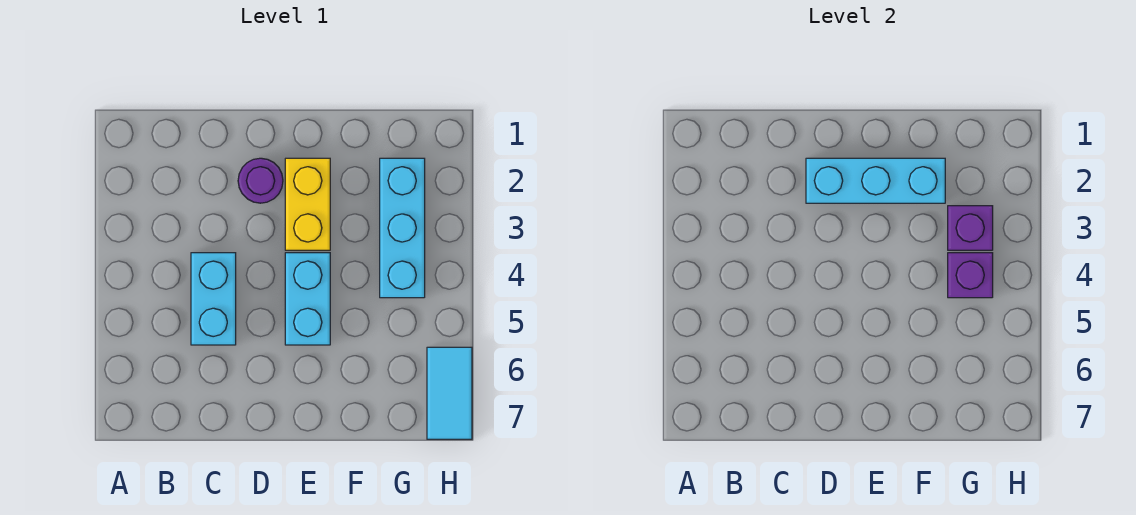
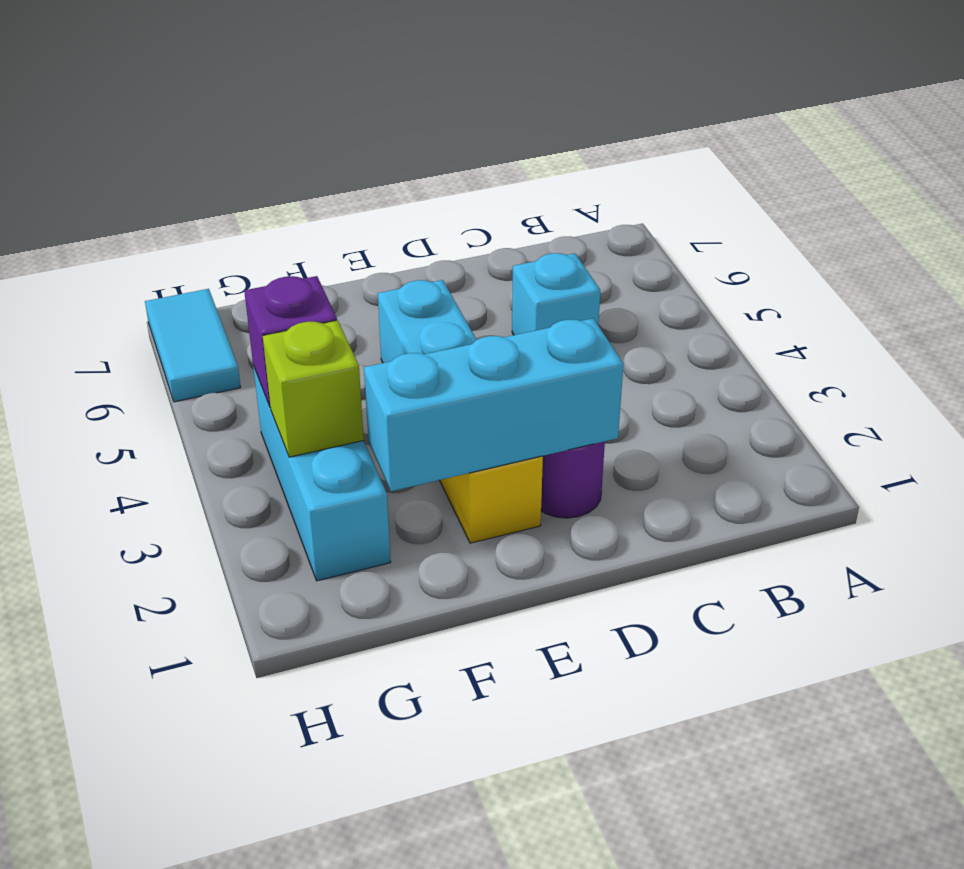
cyan 1x2 brick [191,253,236,345] -> cyan 1x1 brick [512,253,600,335]
purple 1x1 brick [948,206,993,250] -> lime 1x1 brick [263,320,364,457]

